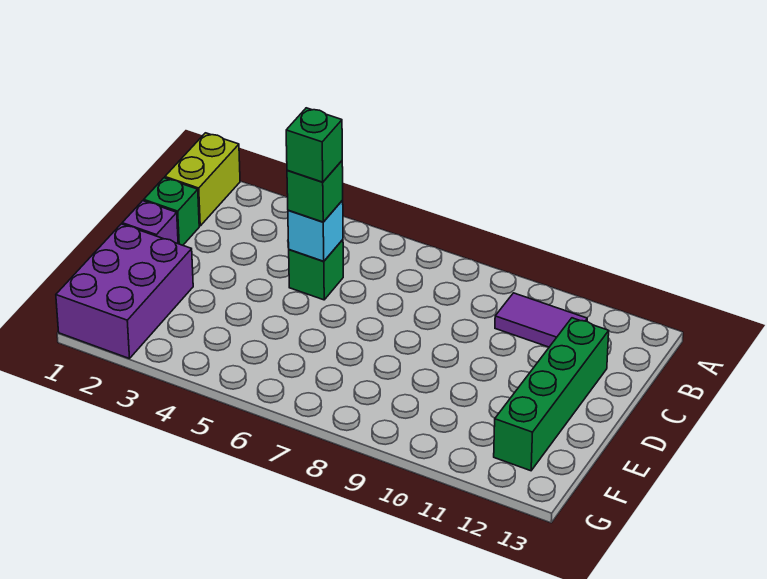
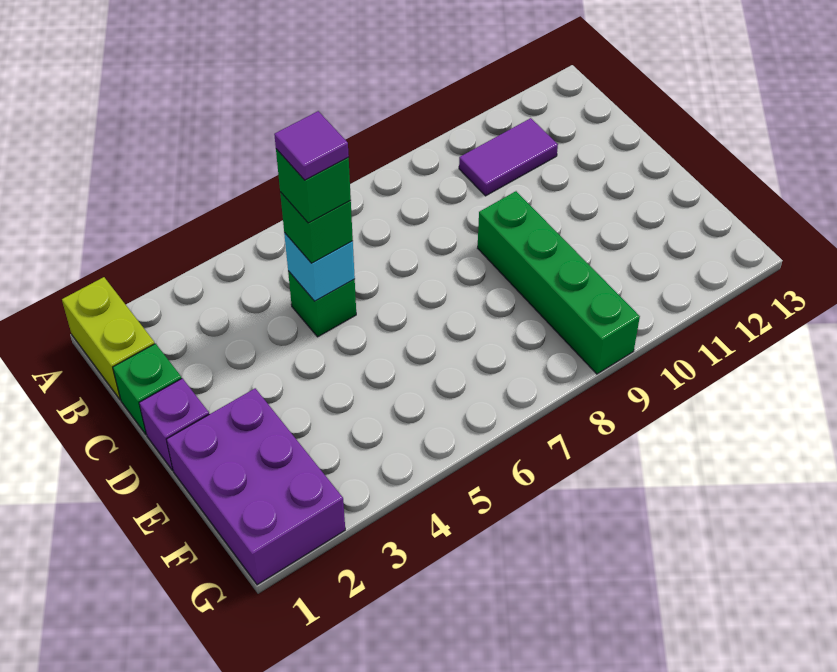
none -> purple 1x1 tile [274,111,349,180]
green 1x4 brick [494,318,609,471] -> green 1x4 brick moved to [478,191,640,374]

